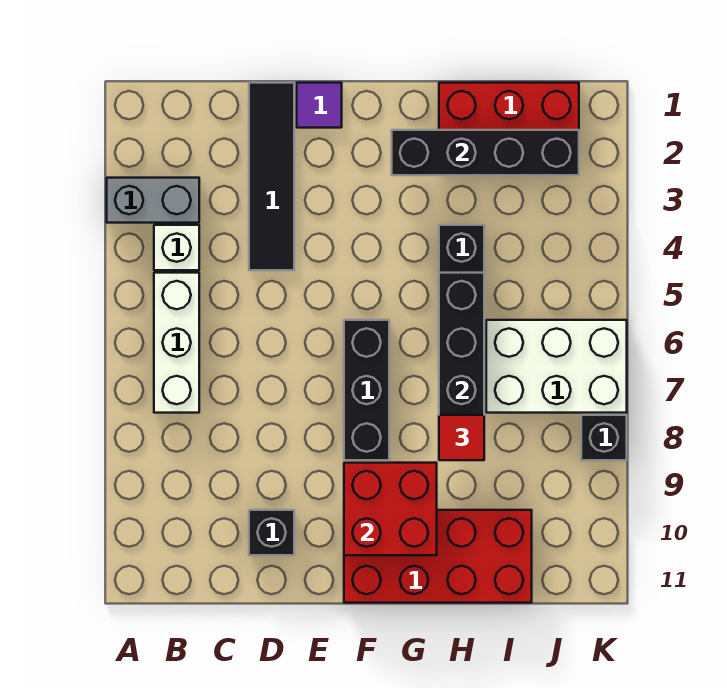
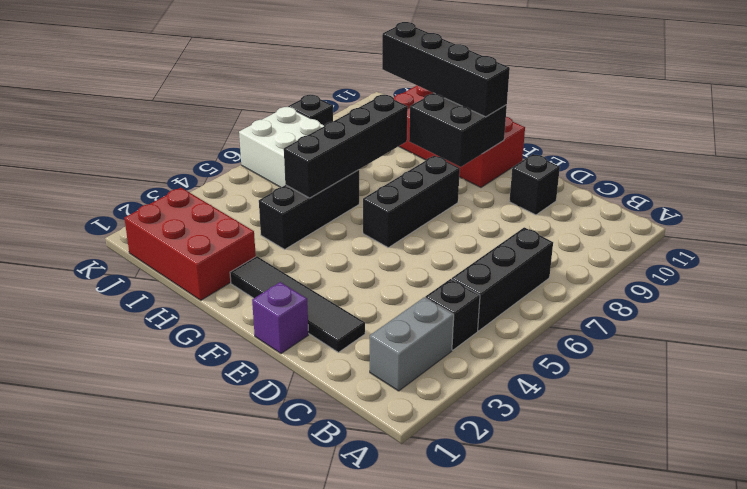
grey 1x2 brick [107,178,199,223] -> grey 1x2 brick turned to [370,297,454,391]
white 1x1 brick [154,225,199,270] -> black 1x1 brick [425,279,480,350]
white 1x3 brick [154,273,199,413] -> black 1x3 brick [452,227,553,331]
black 1x4 tile [249,83,294,270] -> black 1x4 tile turned to [230,256,365,352]
purple 1x1 tile [297,83,342,128] -> purple 1x1 brick [252,282,309,353]
red 2x2 brick [344,463,437,555] -> black 2x2 brick [409,93,507,167]
black 1x4 brick [392,130,579,175] -> black 1x4 brick moved to [382,22,510,117]
red 1x1 tile [439,415,484,460] -> none

